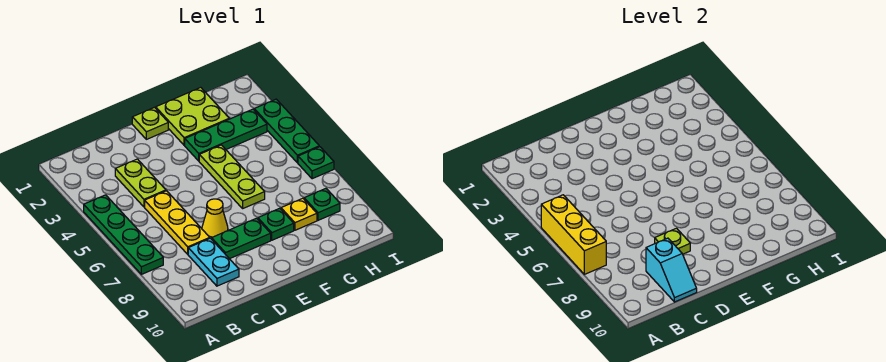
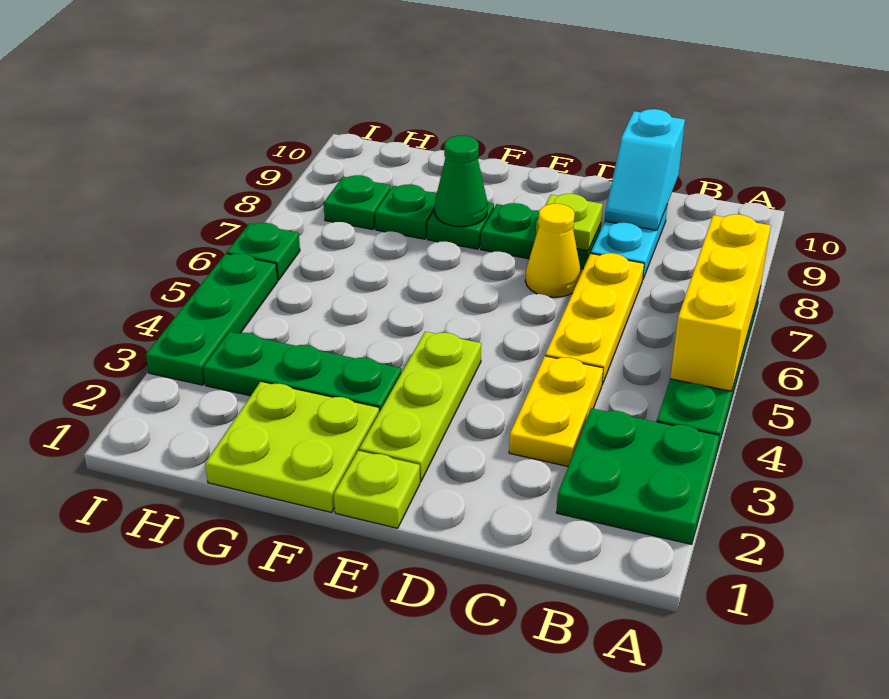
none -> green 2x2 plate [556,408,719,544]
lime 1x2 plate [115,159,166,207] -> yellow 1x2 plate [509,356,603,466]
cyan 1x2 slope [646,238,697,302] -> cyan 1x2 slope turned to [605,109,685,230]
lime 1x3 plate [199,145,265,208] -> lime 1x3 plate moved to [359,332,481,482]
none -> green 1x1 cone [435,136,488,227]
yellow 1x1 plate [281,198,317,230] -> green 1x1 plate [375,184,437,239]

